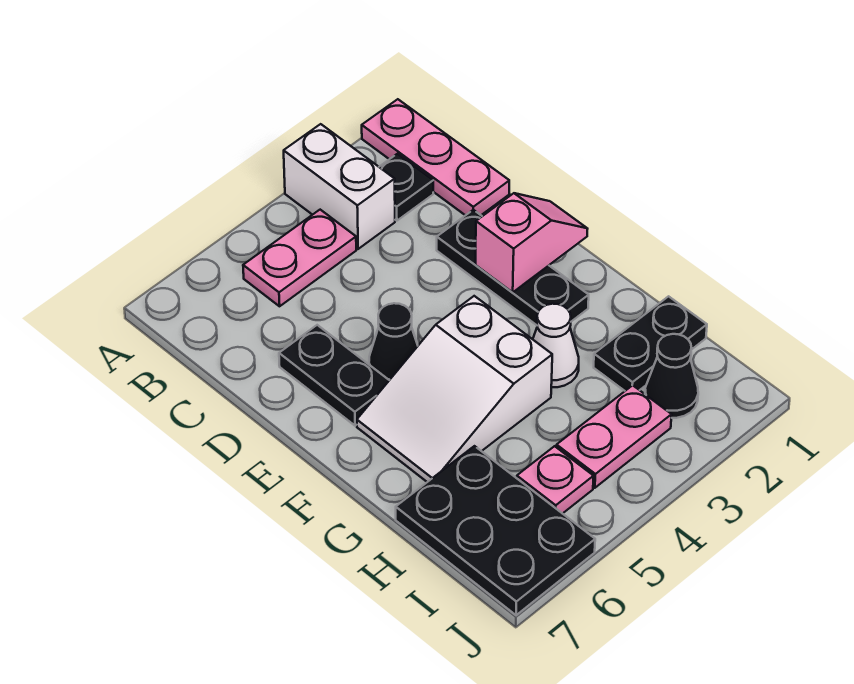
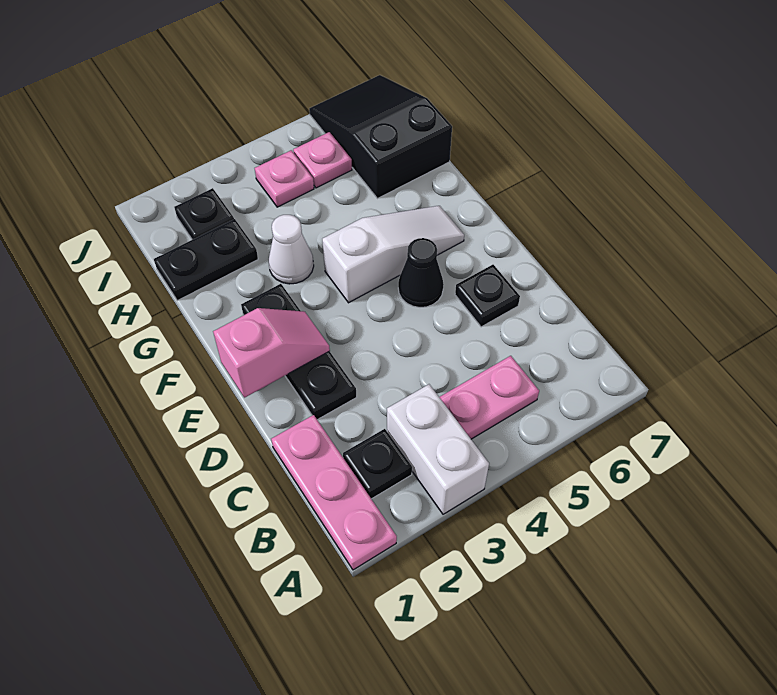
black 1x2 plate [279,325,389,426] -> black 1x1 plate [455,265,520,327]
pink 1x2 slope [475,193,587,292] -> pink 1x2 slope turned to [213,308,330,398]
white 2x3 slope [357,296,552,482] -> white 1x3 slope [322,206,464,303]
black 2x3 plate [396,446,595,615] -> black 2x3 slope [309,75,452,199]
black 1x1 cone [645,334,698,418] -> black 1x1 plate [174,188,234,240]
pink 1x2 plate [556,385,672,488] -> pink 1x1 plate [255,150,314,207]

